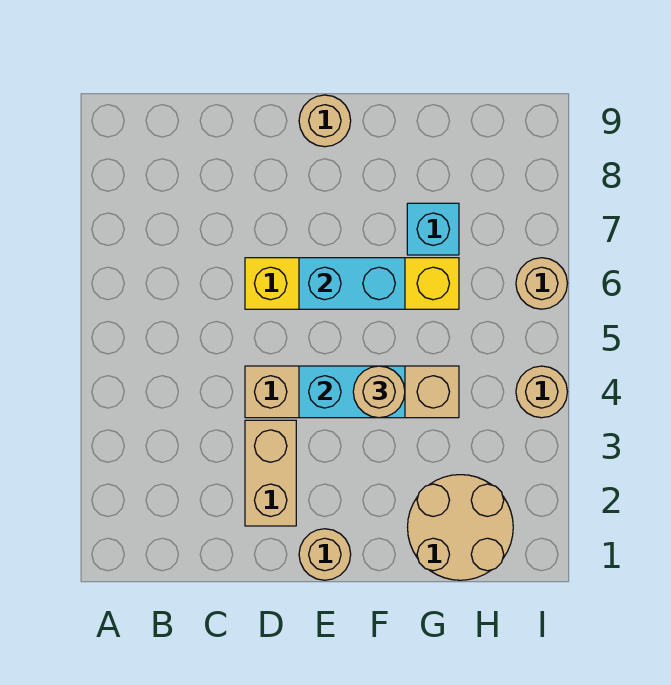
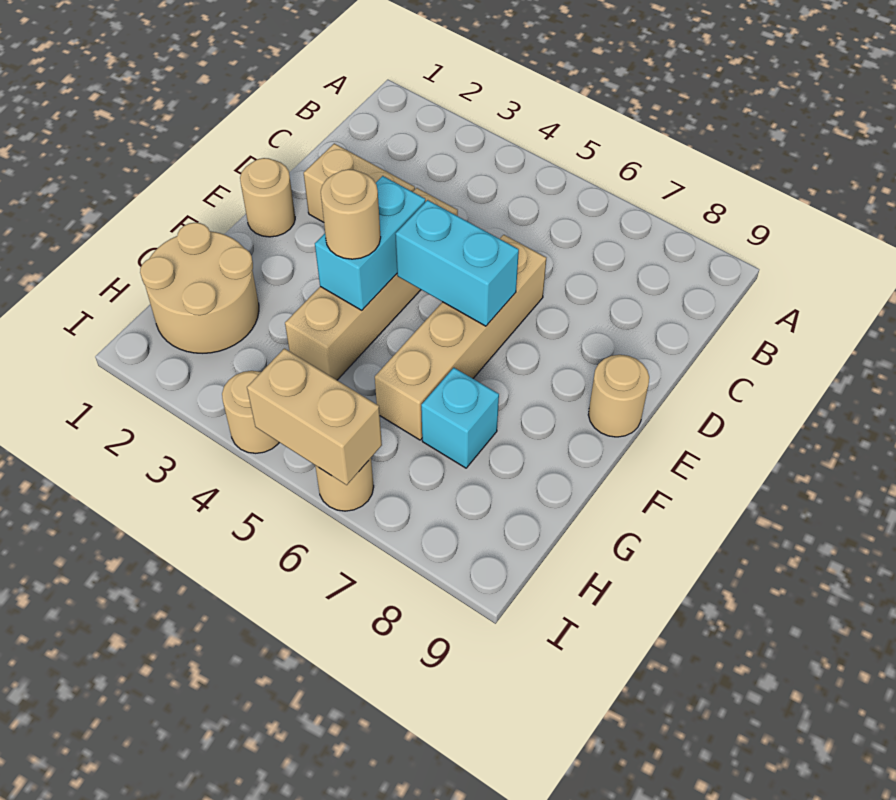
yellow 1x4 brick [245,258,459,309] -> tan 1x4 brick [375,235,546,440]
cyan 1x2 brick [299,258,405,309] -> cyan 1x2 brick turned to [395,200,519,326]
none -> tan 1x2 brick [247,348,382,485]

